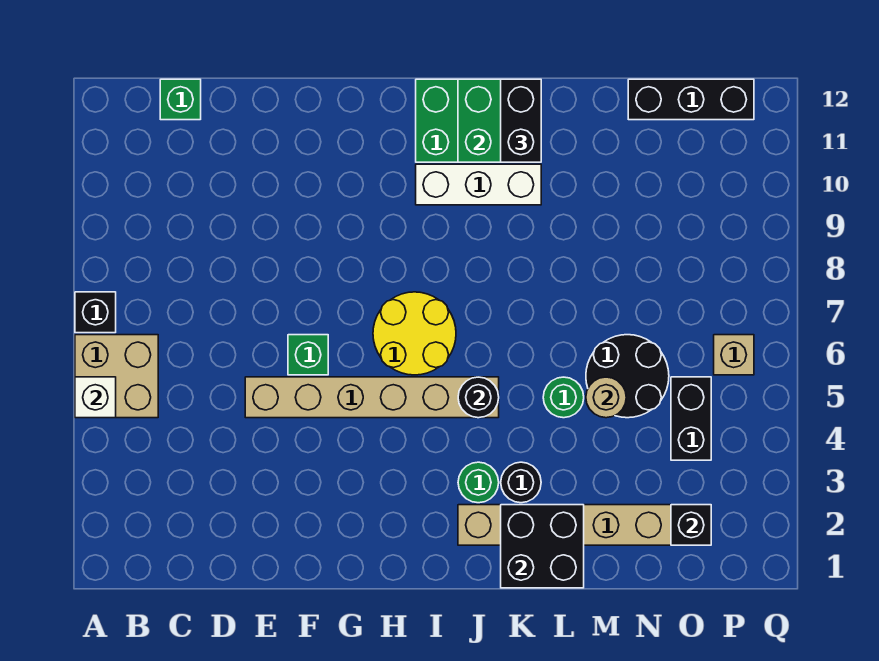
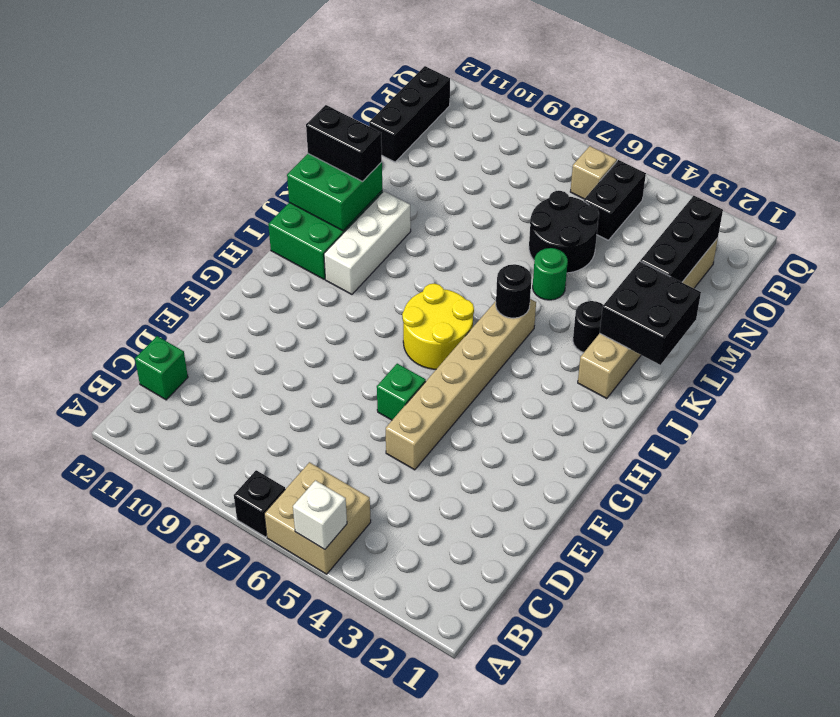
green 1x1 round brick [458,462,499,503] -> none
tan 1x1 round brick [586,377,626,418] -> none
black 1x1 brick [671,505,711,545] -> black 1x3 brick [640,196,723,282]
black 1x2 brick [671,377,711,460] -> black 1x2 brick turned to [584,160,646,240]

